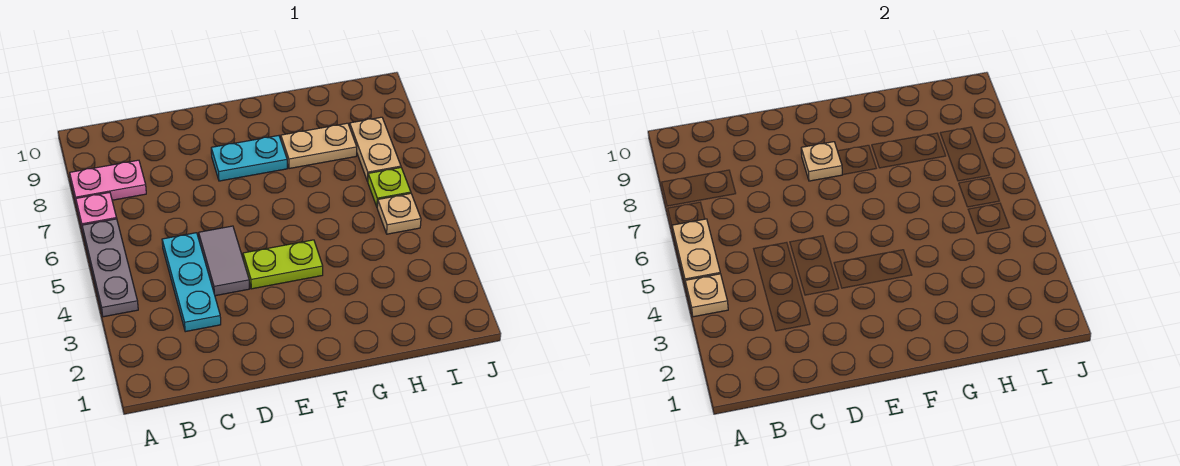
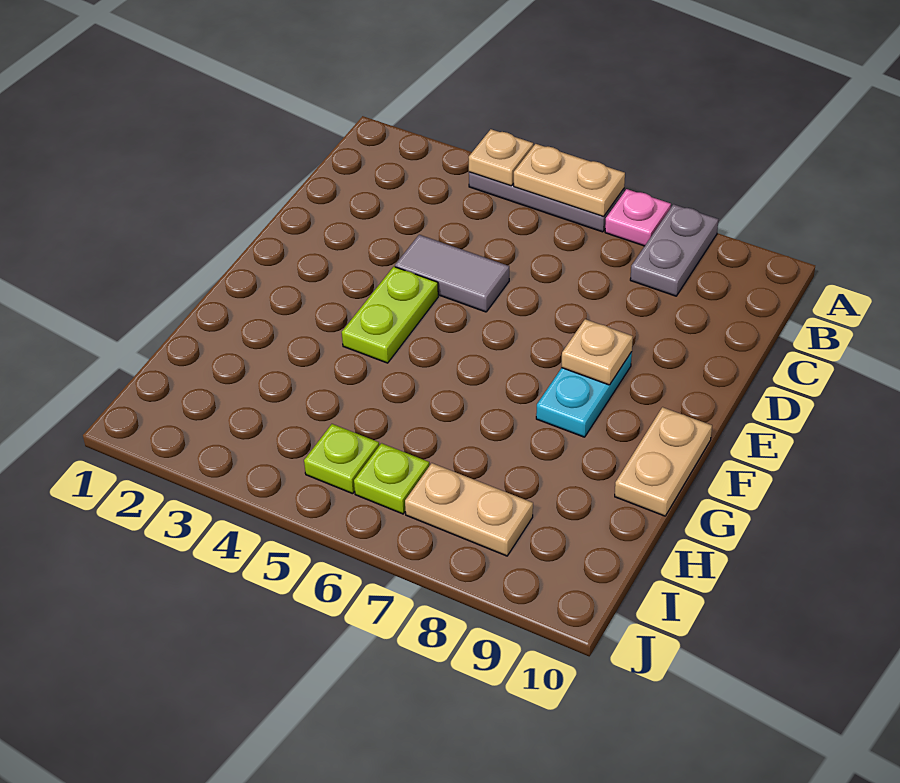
pink 1x2 plate [70,160,146,202] -> grey 1x2 plate [630,204,718,296]
cyan 1x3 plate [162,233,221,332] -> none
tan 1x2 plate [281,123,357,169] -> tan 1x2 plate moved to [615,407,712,516]
tan 1x1 plate [377,193,421,234] -> lime 1x1 plate [304,424,379,494]

